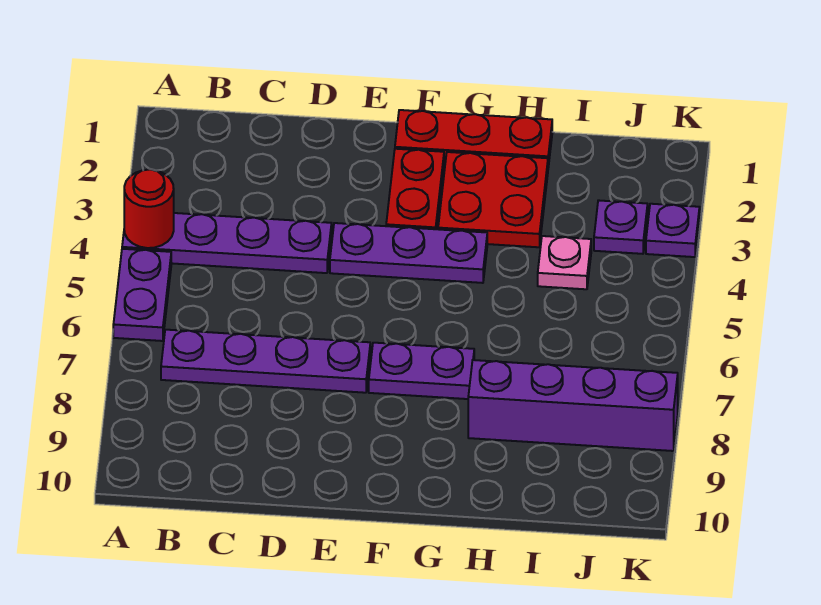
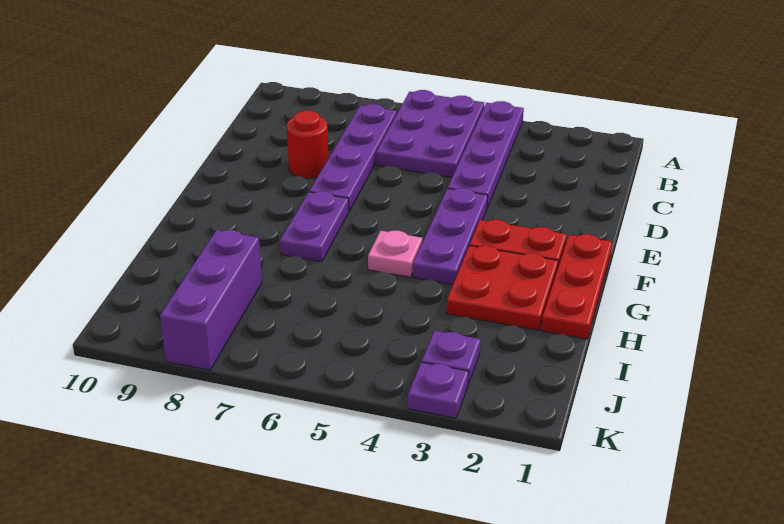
red 1x1 round brick [124,169,174,248] -> red 1x1 round brick moved to [287,111,328,178]
purple 1x2 plate [113,249,171,341] -> purple 2x3 plate [376,90,484,177]
purple 1x4 brick [468,360,678,451] -> purple 1x3 brick [160,230,262,370]
pink 1x1 plate [538,236,591,289] -> pink 1x1 plate moved to [368,231,422,277]

